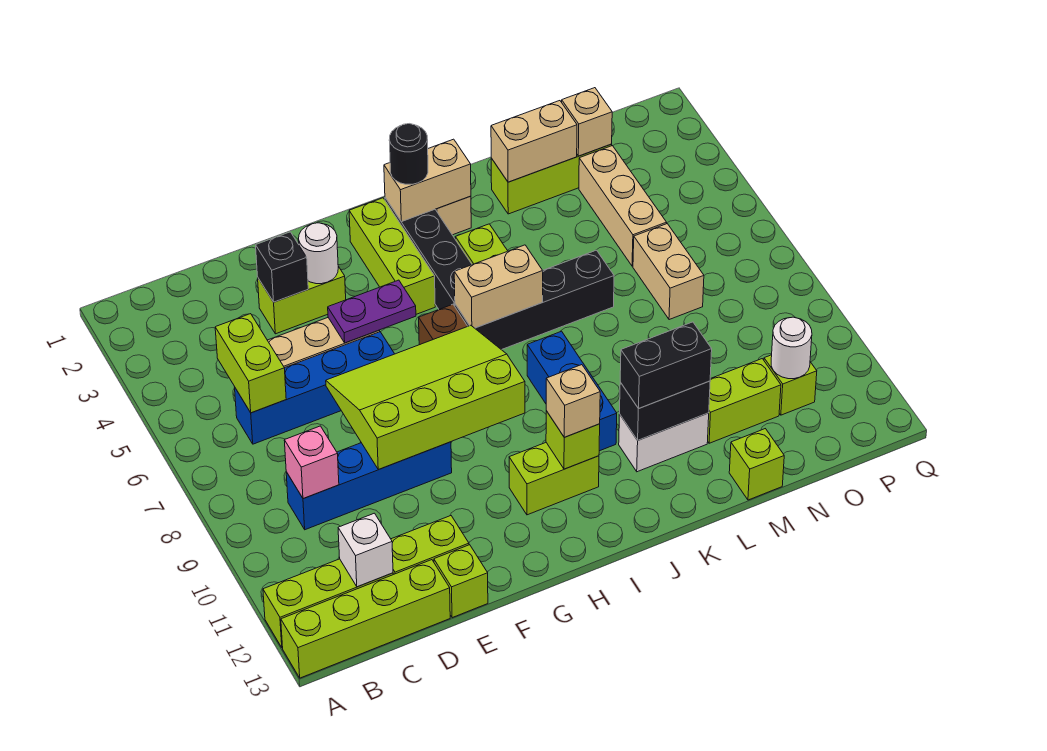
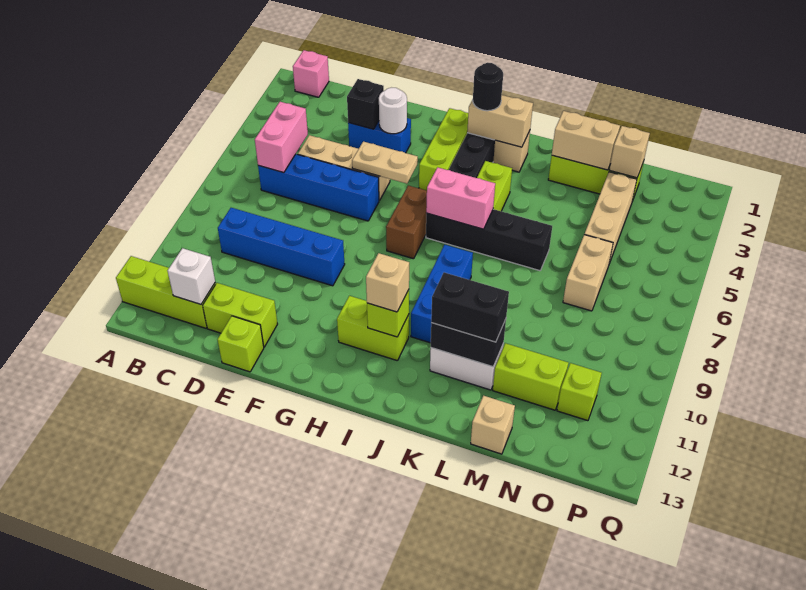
lime 1x4 brick [281,560,450,678] -> none
lime 1x2 brick [215,314,286,413] -> pink 1x2 brick [255,102,308,173]
pink 1x1 brick [284,426,339,499] -> pink 1x1 brick moved to [293,50,329,97]
lime 1x2 brick [258,266,346,334] -> blue 1x2 brick [348,118,411,153]
lime 3x4 slope [326,325,525,469] -> none
purple 1x2 plate [328,280,416,343] -> tan 1x2 plate [352,142,418,184]
tan 1x2 brick [454,245,543,328] -> pink 1x2 brick [426,167,495,229]
lime 1x1 brick [729,429,784,500] -> tan 1x1 brick [471,396,515,454]
white 1x1 round brick [771,317,812,379] -> none

